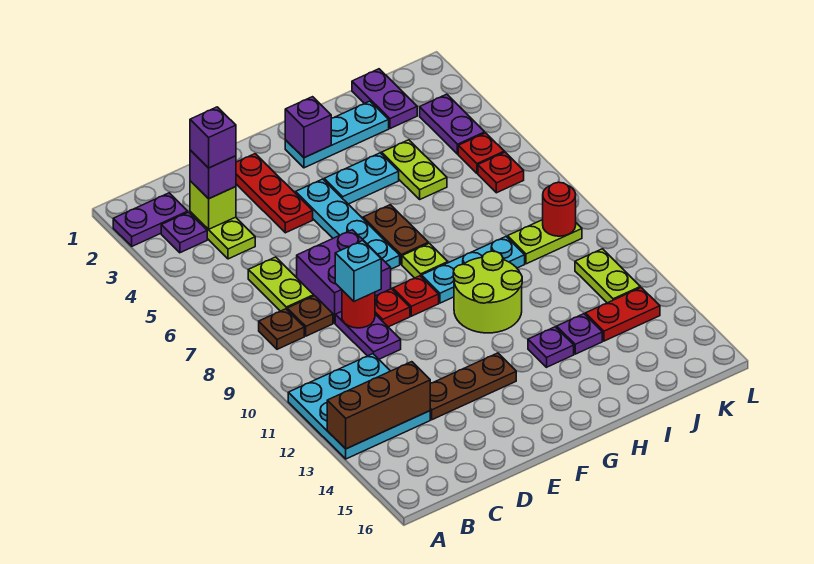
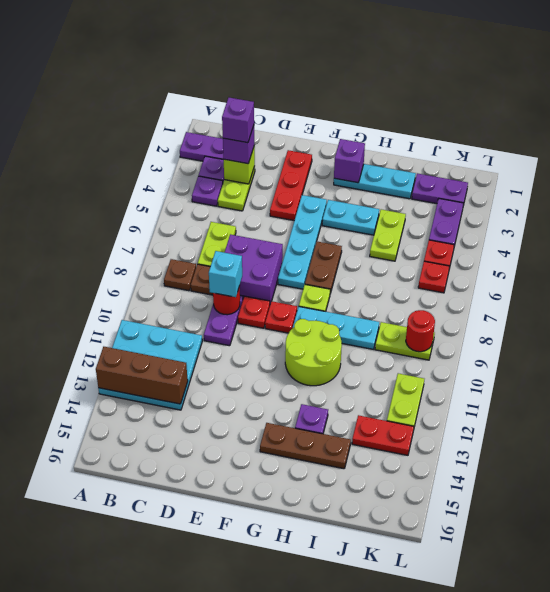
brown 1x3 plate [430,353,516,420] -> brown 1x3 plate moved to [260,423,351,469]
purple 1x1 plate [557,314,602,354] -> purple 1x1 plate moved to [192,176,223,206]
purple 1x2 plate [352,69,417,128] -> purple 1x2 plate turned to [412,173,468,205]

